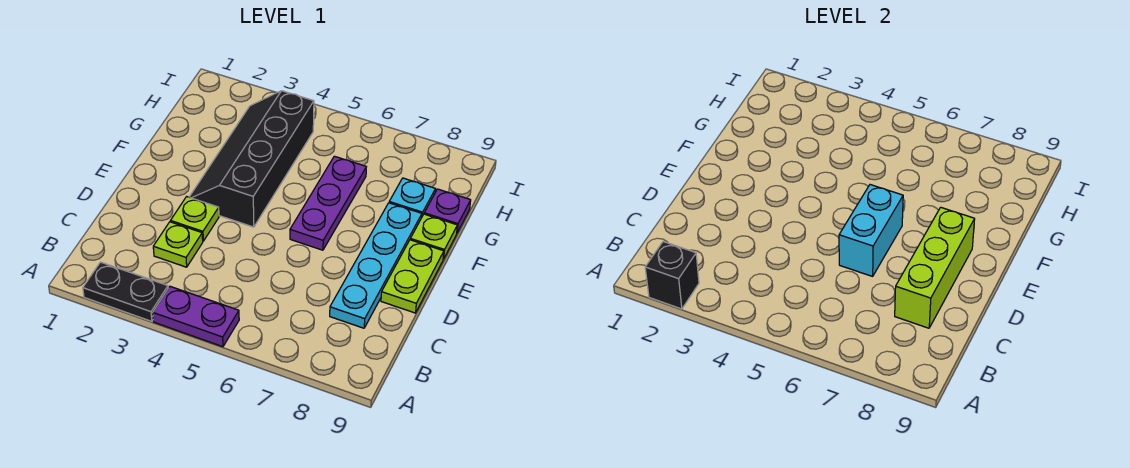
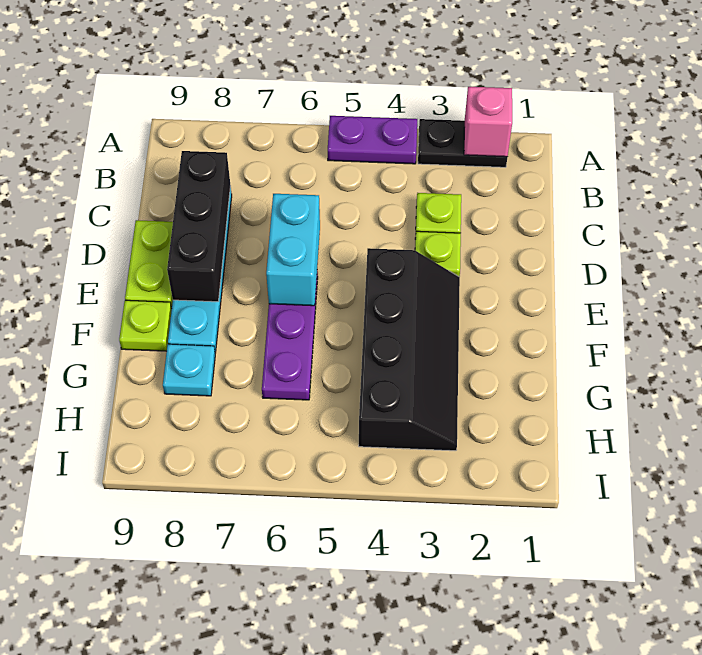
black 1x1 brick [645,242,699,309] -> pink 1x1 brick [464,87,512,157]
lime 1x3 brick [895,207,975,328] -> black 1x3 brick [167,151,230,302]
purple 1x1 plate [424,189,471,233] -> none

